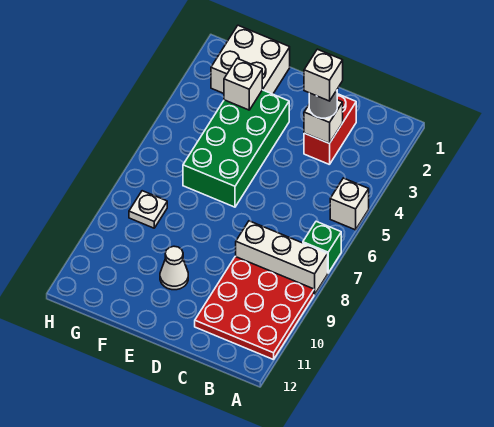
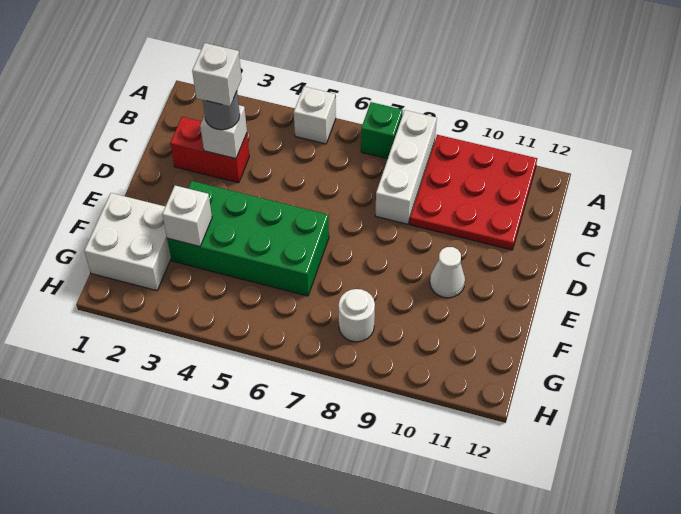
white 1x1 plate [129,191,167,228] -> white 1x1 round brick [339,289,375,342]

